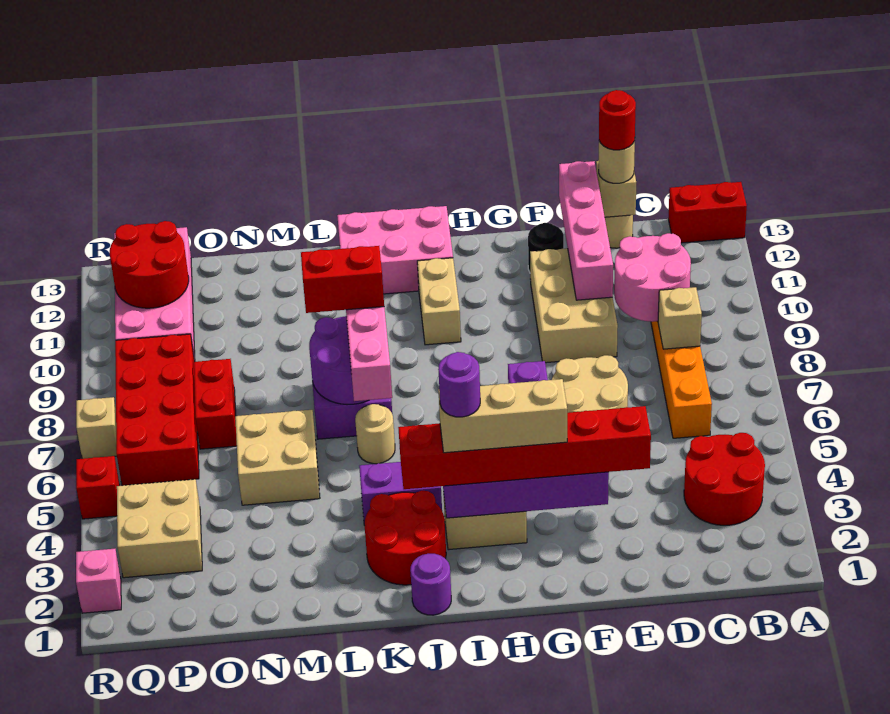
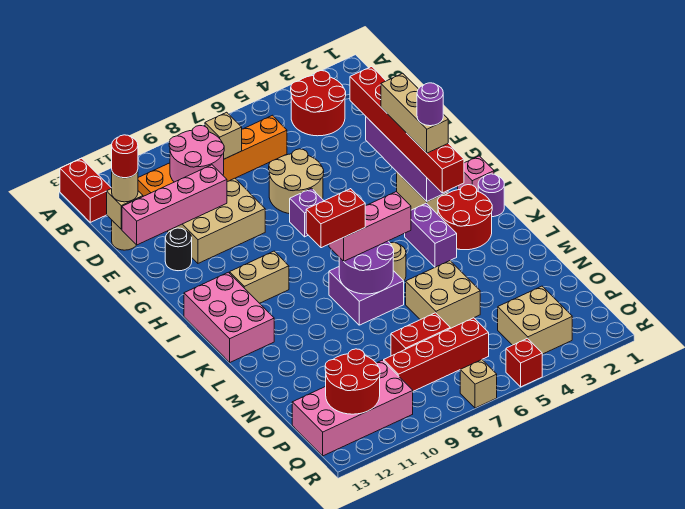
red 1x2 brick [301,246,384,313] -> red 1x2 brick turned to [306,189,365,248]
red 2x4 brick [115,334,199,485] -> red 1x4 brick [384,318,489,391]
pink 1x1 brick [76,549,121,613] -> pink 1x1 brick moved to [458,156,494,191]

